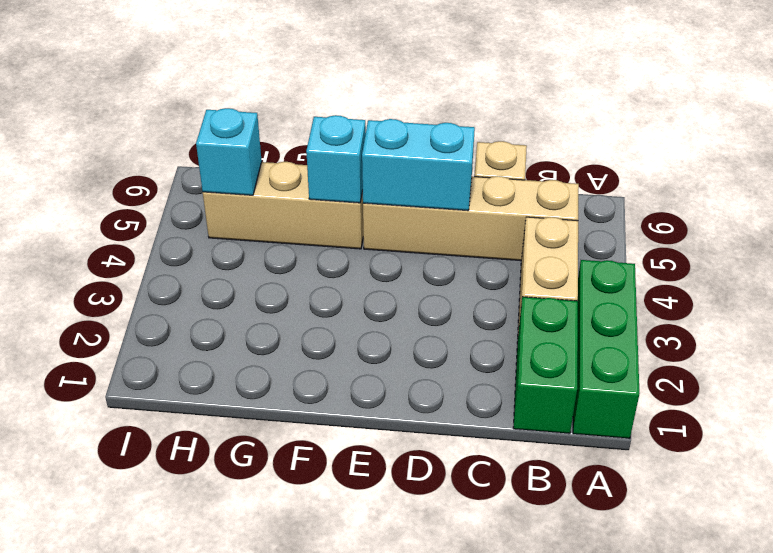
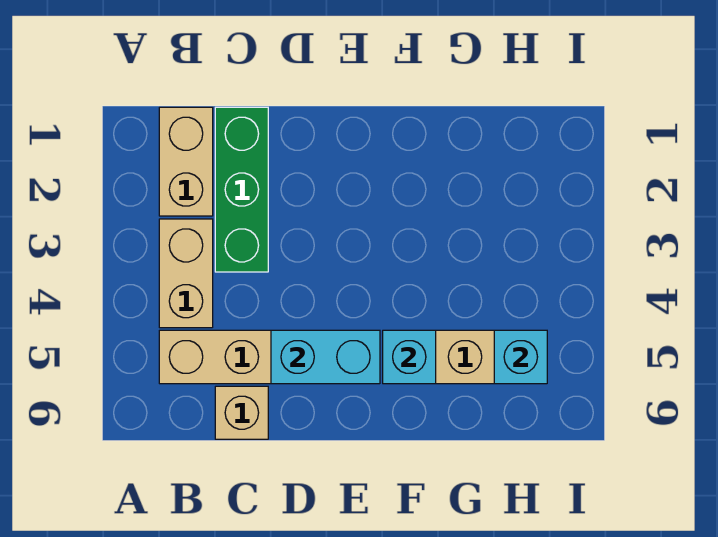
green 1x3 brick [573,260,640,438] -> green 1x3 brick moved to [215,107,268,272]
green 1x2 brick [513,297,578,434] -> tan 1x2 brick [159,107,213,216]

